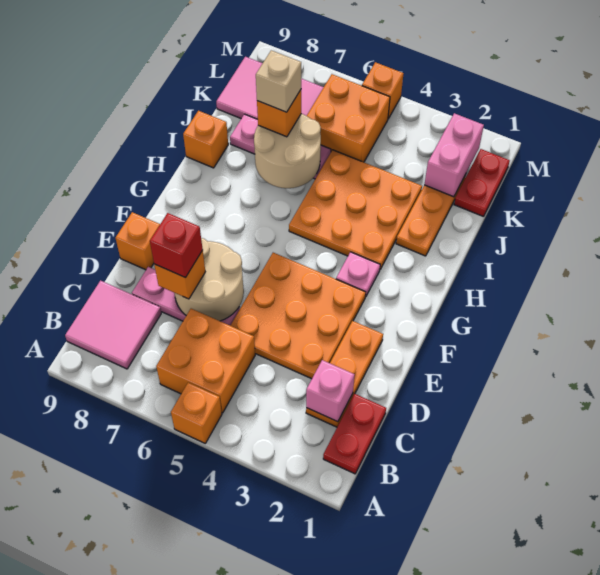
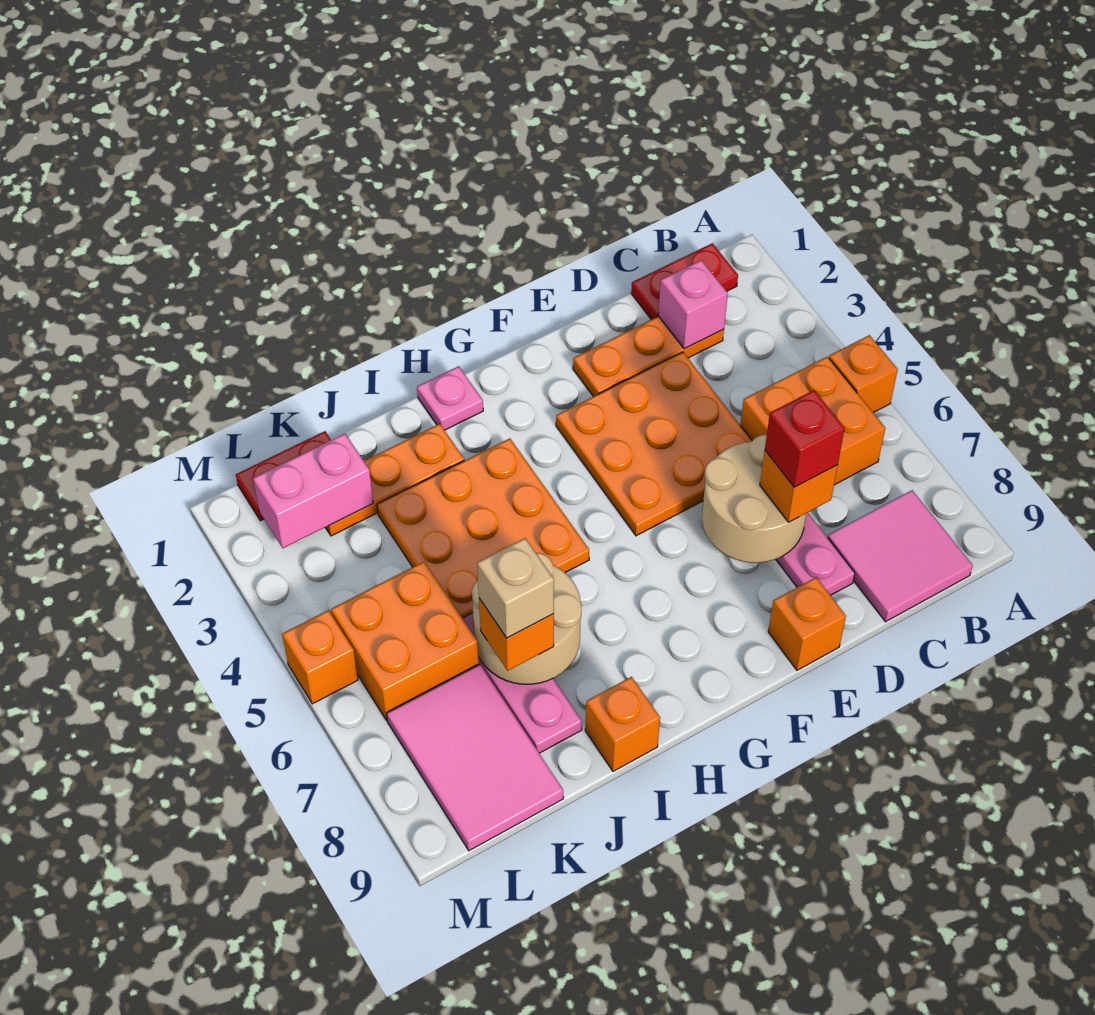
pink 1x1 plate [336,252,380,297] -> pink 1x1 plate moved to [417,366,483,430]

